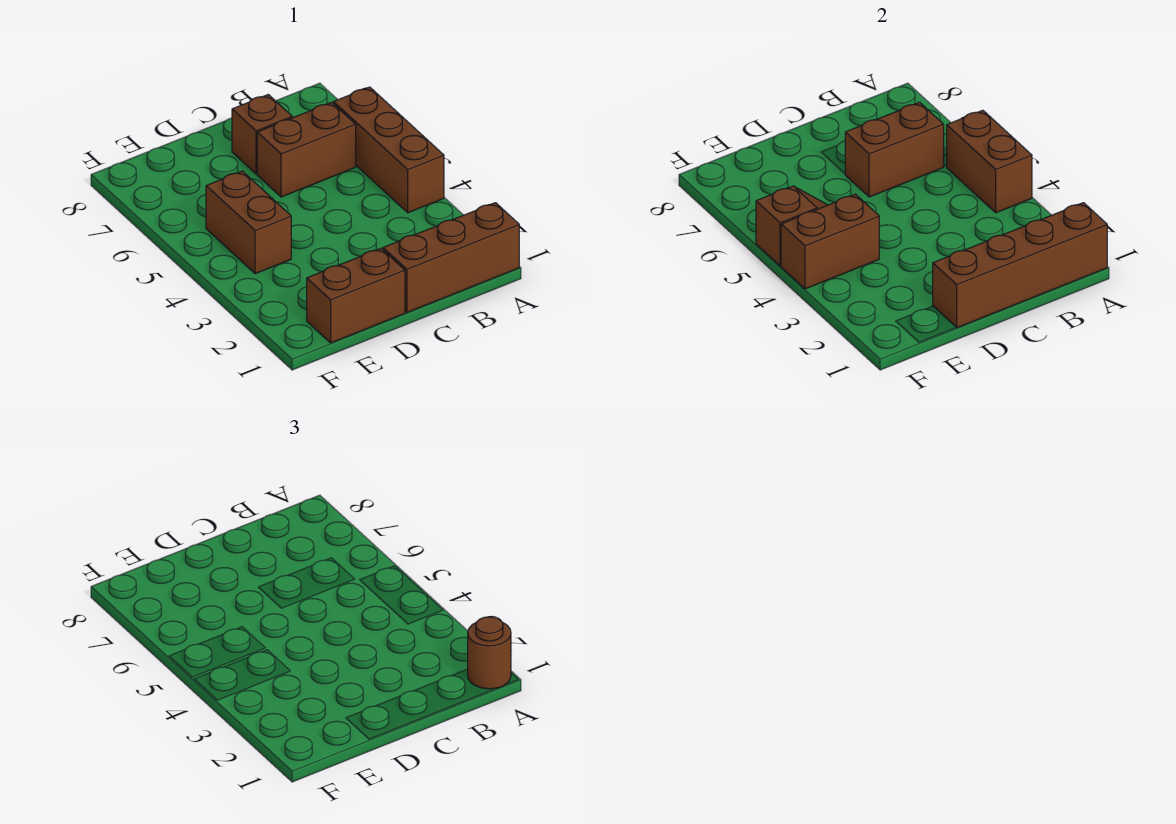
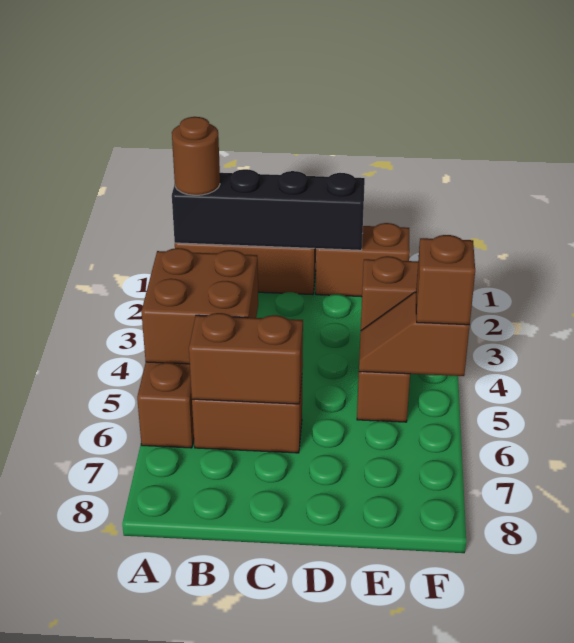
brown 1x4 brick [933,203,1107,328] -> black 1x4 brick [172,169,365,250]
brown 1x2 brick [947,110,1032,213] -> brown 2x2 brick [141,248,258,364]
brown 1x1 brick [232,95,292,174] -> brown 1x1 brick moved to [416,235,475,325]

